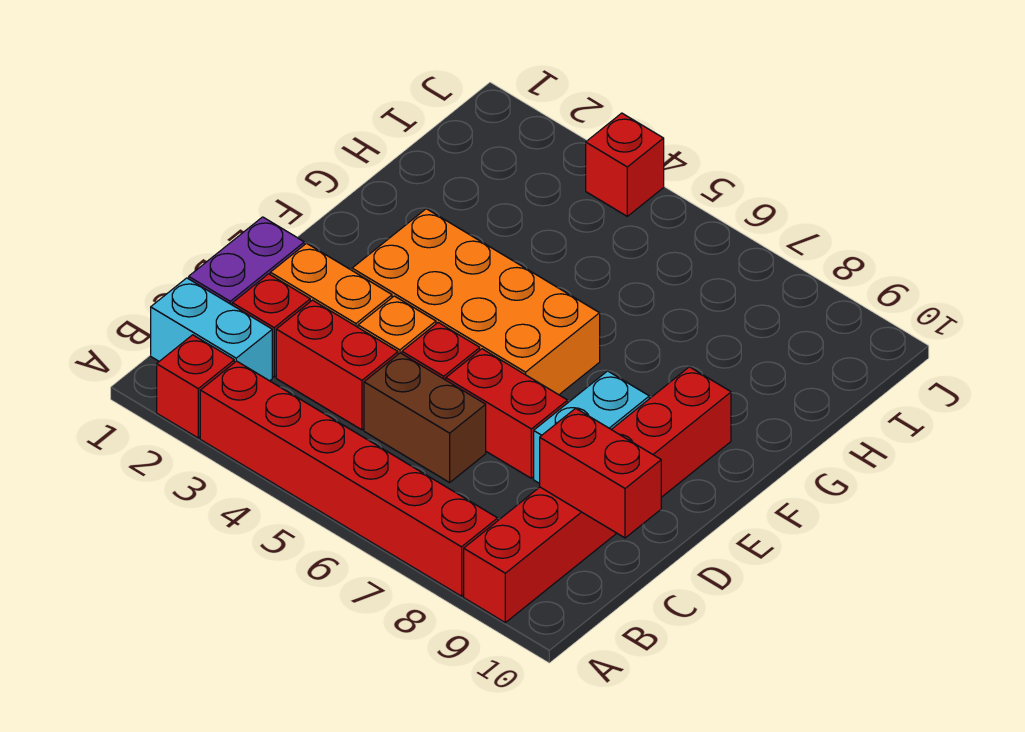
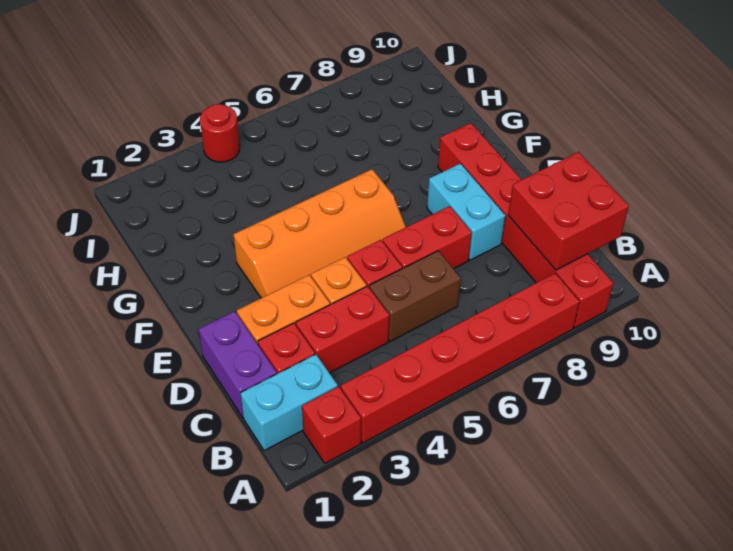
red 1x2 brick [540,408,661,538] -> red 2x2 brick [508,152,629,270]
orange 2x4 brick [352,209,600,395] -> orange 2x4 slope [234,169,406,298]
red 1x1 brick [586,113,664,216] -> red 1x1 round brick [200,104,240,162]

